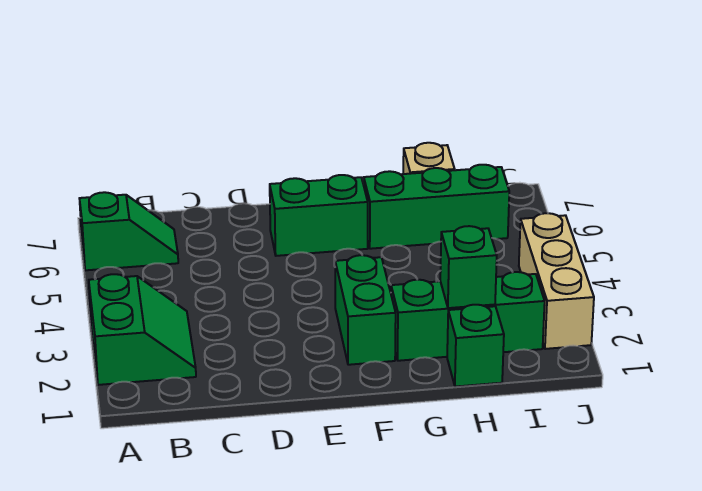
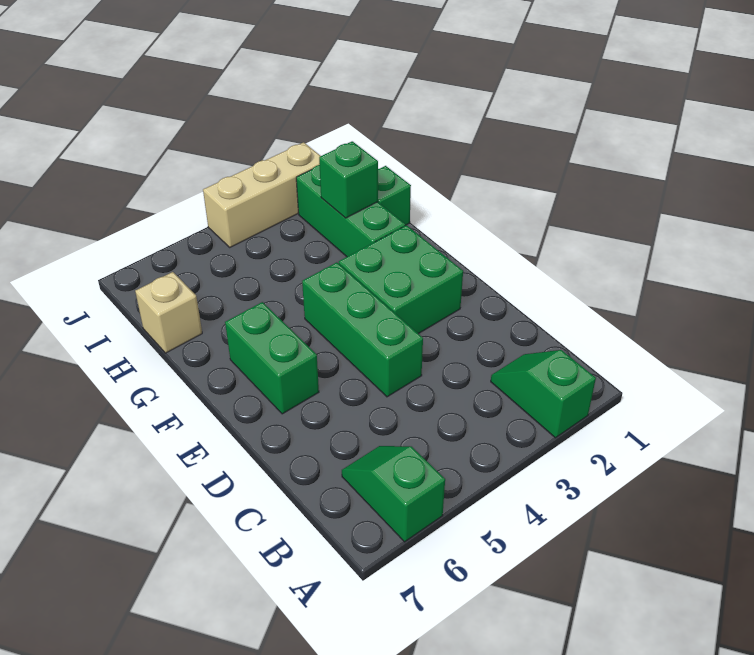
green 2x2 slope [89,274,196,385] -> green 1x2 slope [491,350,596,438]
green 1x2 brick [335,255,396,365] -> green 2x2 brick [339,225,463,334]
green 1x3 brick [364,165,509,249] -> green 1x3 brick moved to [302,262,423,397]

